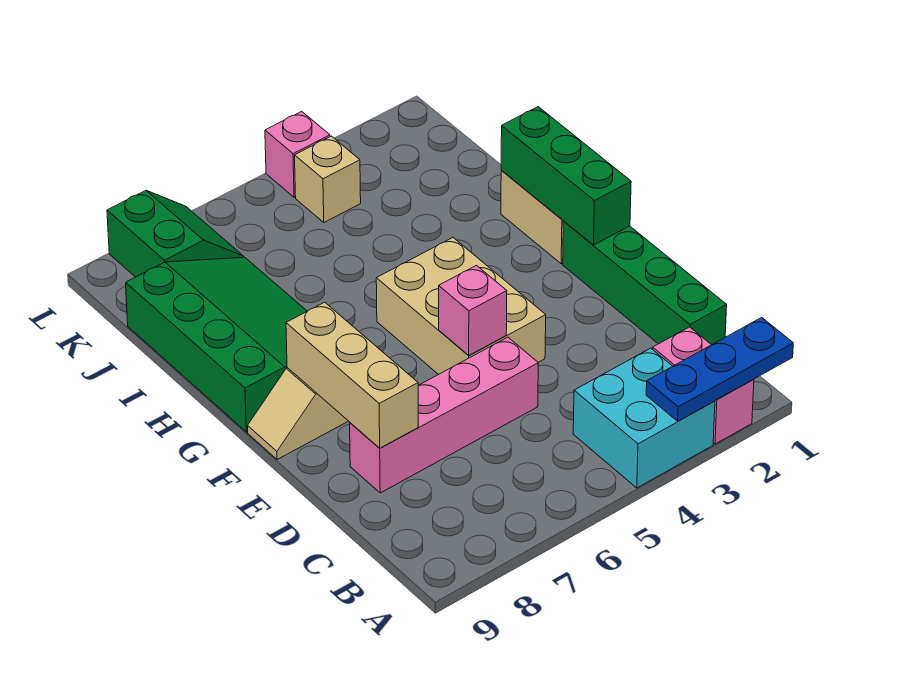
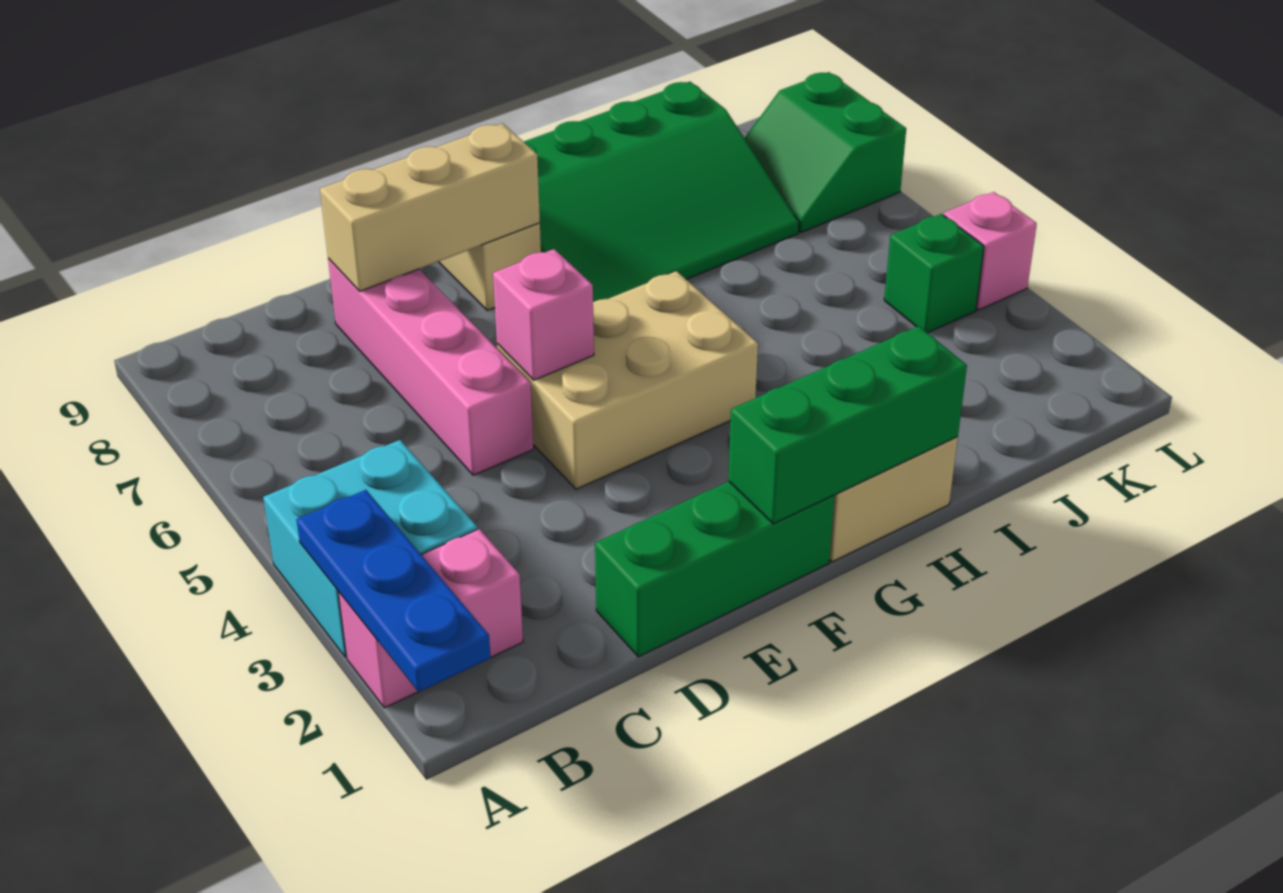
green 1x4 brick [563,222,727,345] -> green 1x3 brick [595,481,835,657]
tan 1x1 brick [295,136,361,222] -> green 1x1 brick [884,214,984,333]
green 2x2 slope [107,191,244,277] -> green 2x2 slope turned to [745,72,906,233]

